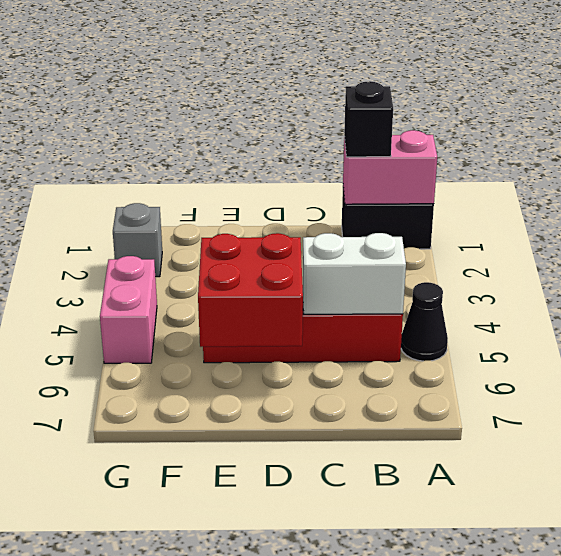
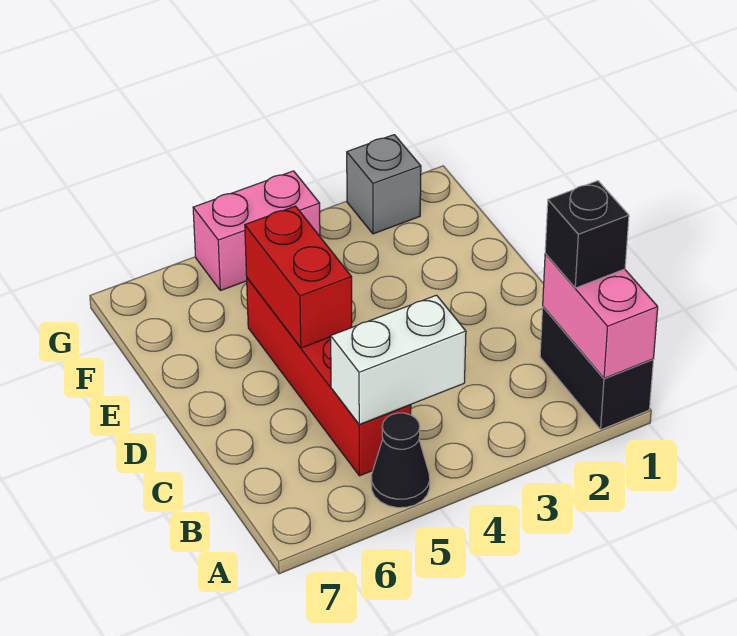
white 1x2 brick [303,233,406,314] -> white 1x2 brick turned to [331,295,466,424]
red 2x2 brick [198,233,303,347] -> red 1x2 brick [245,206,352,348]

